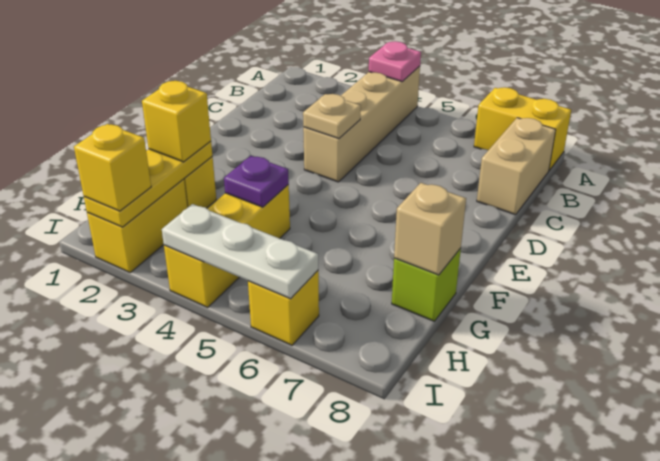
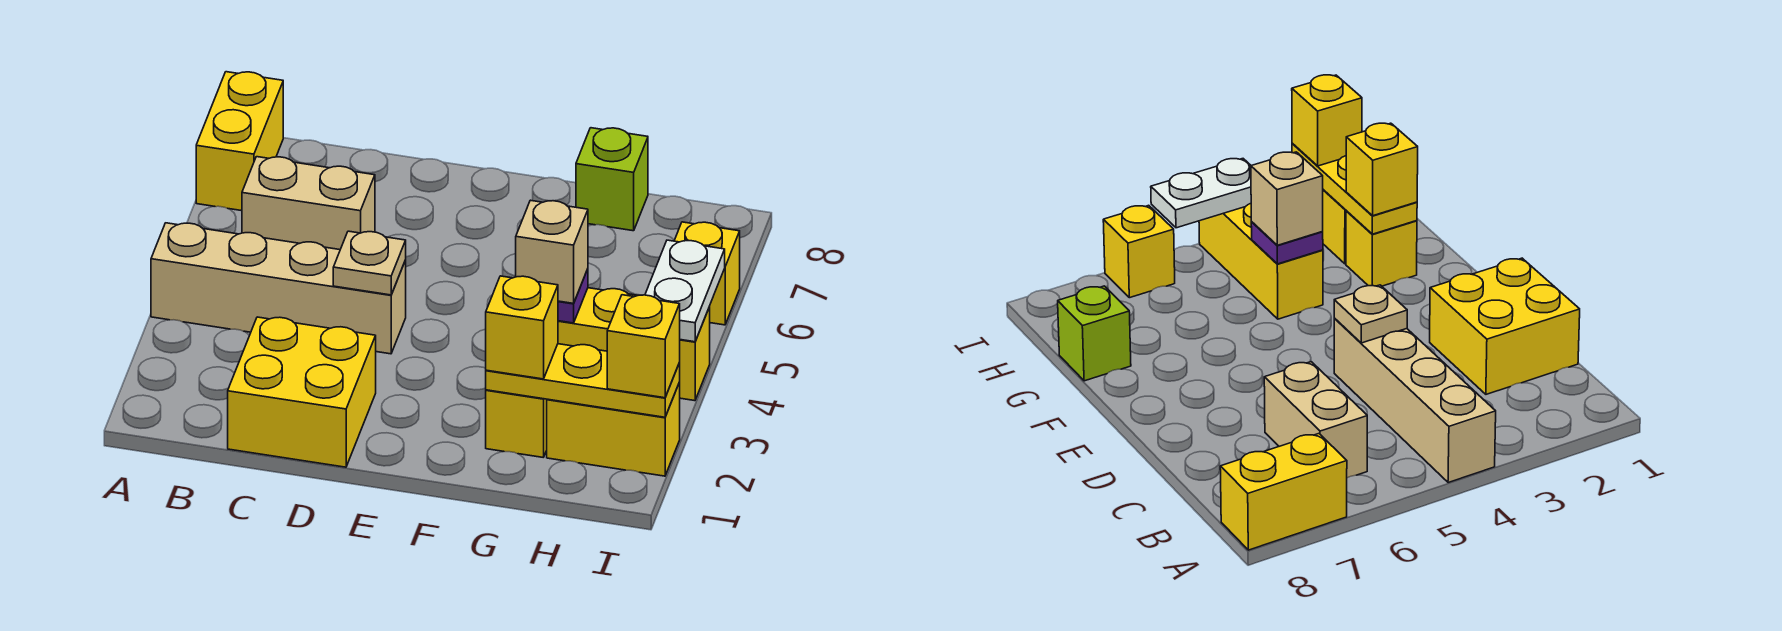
pink 1x1 plate [369,41,421,82] -> none
tan 1x2 brick [477,118,556,215] -> tan 1x2 brick moved to [242,157,375,250]
none -> yellow 2x2 brick [228,317,376,467]
tan 1x1 brick [394,183,466,275] -> tan 1x1 brick moved to [516,200,588,303]
white 1x3 plate [162,204,318,299] -> white 1x2 plate [645,240,725,342]

